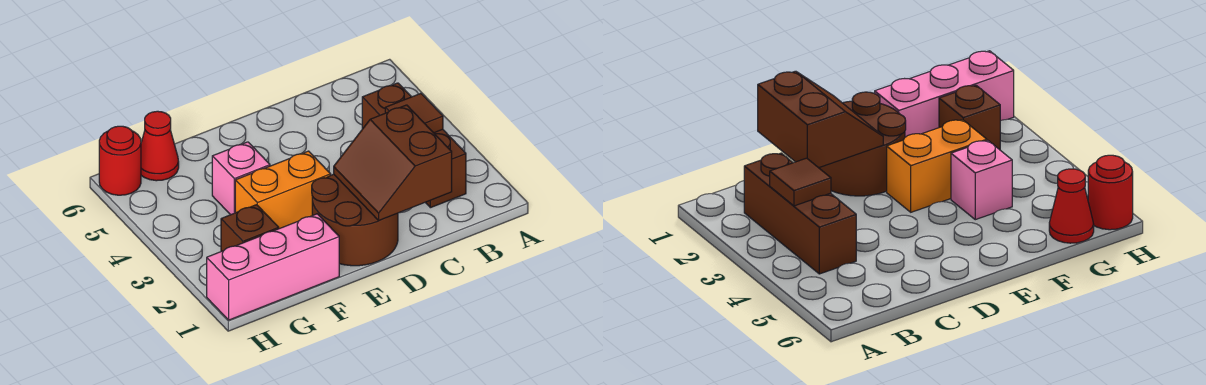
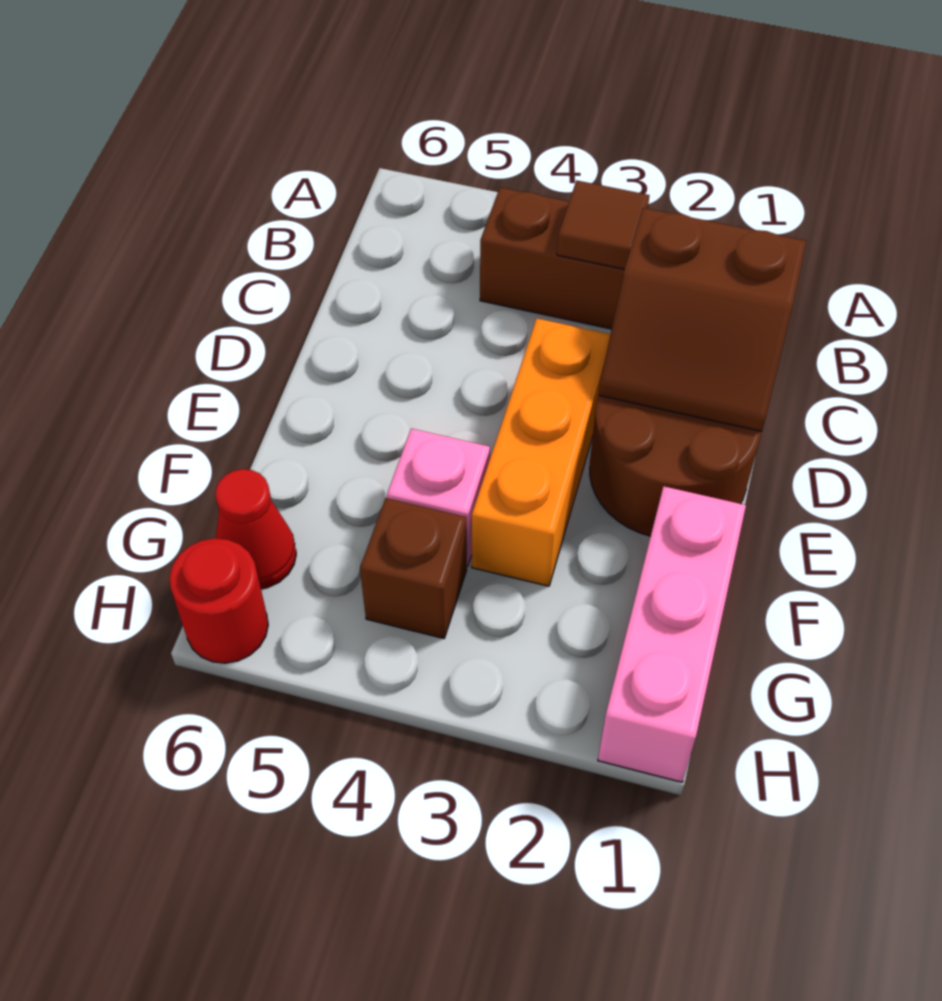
orange 1x2 brick [235,151,331,229] -> orange 1x3 brick [472,318,611,586]
brown 1x1 brick [221,205,279,251] -> brown 1x1 brick moved to [360,498,467,639]

